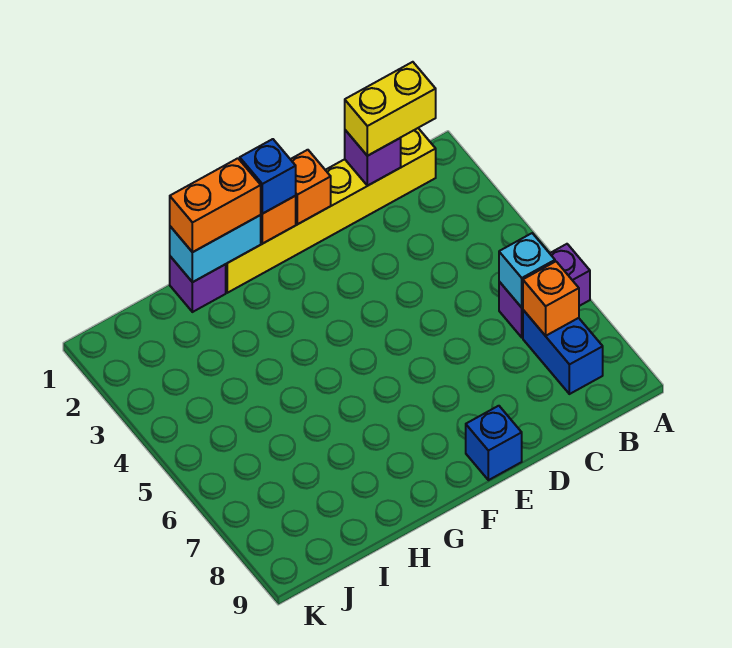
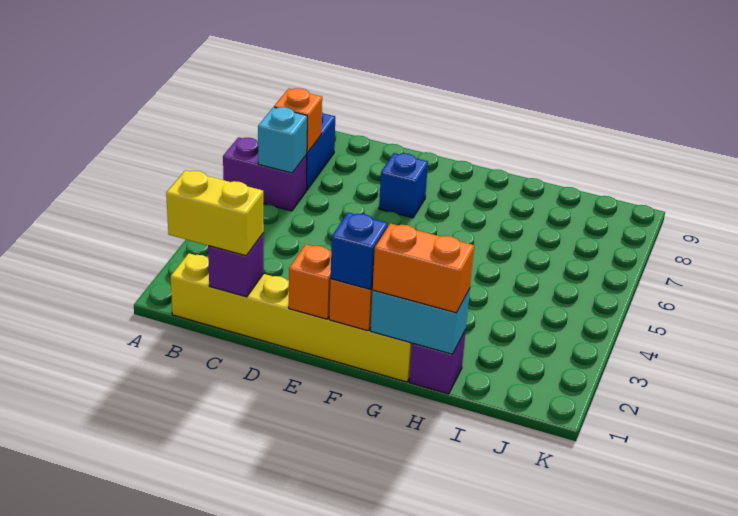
blue 1x1 brick [466,406,522,480] -> blue 1x1 brick moved to [379,153,428,218]

